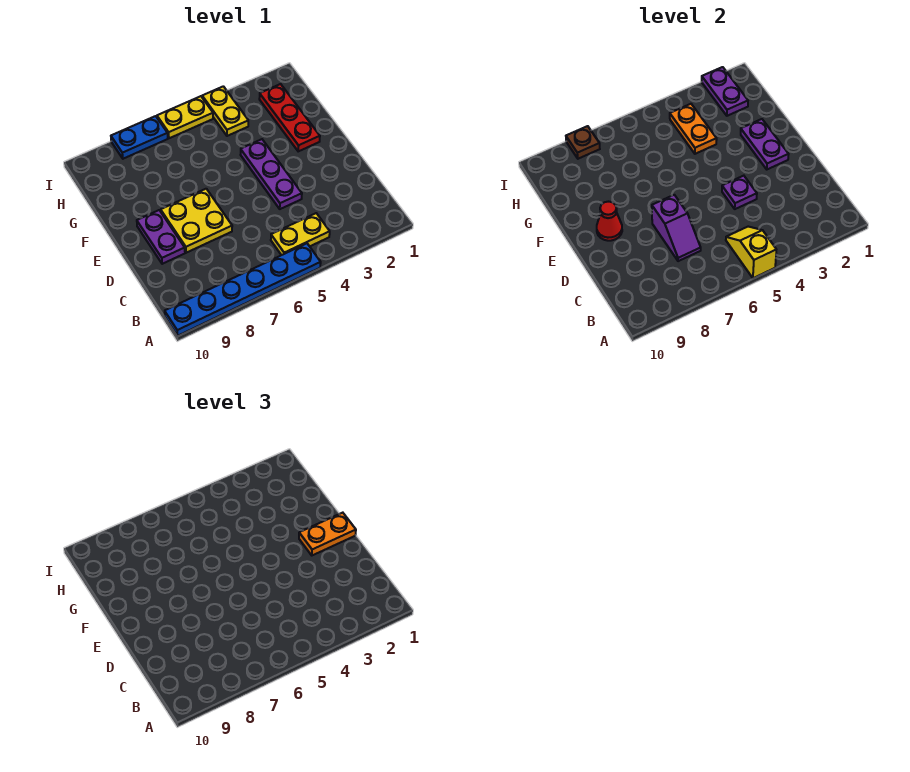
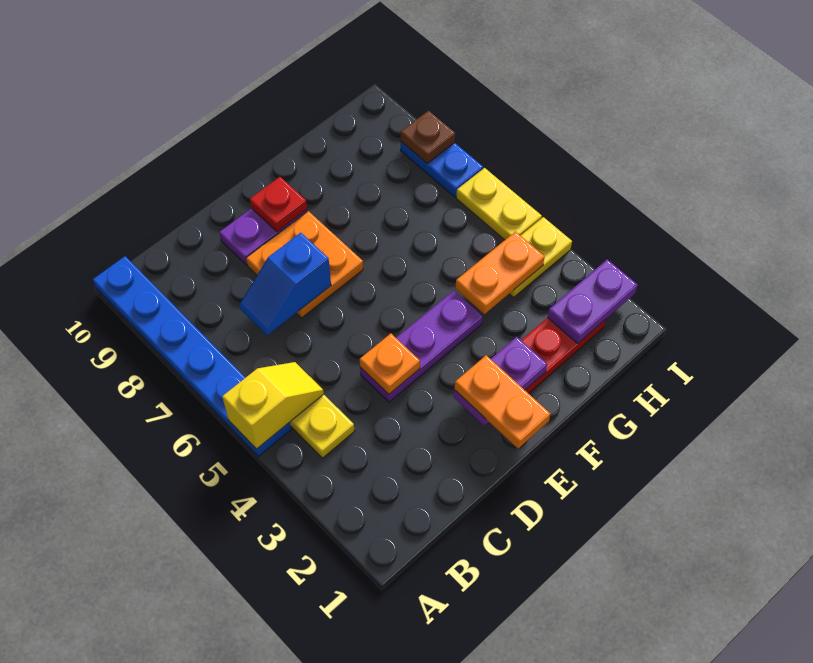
purple 1x2 slope [652,195,701,261] -> blue 1x2 slope [240,233,331,335]
purple 1x1 plate [722,176,757,209] -> orange 1x1 plate [360,334,420,394]
yellow 2x2 plate [161,189,232,253] -> orange 2x2 plate [246,211,363,318]
red 1x1 cone [597,202,622,241] -> red 1x1 plate [250,177,307,232]

